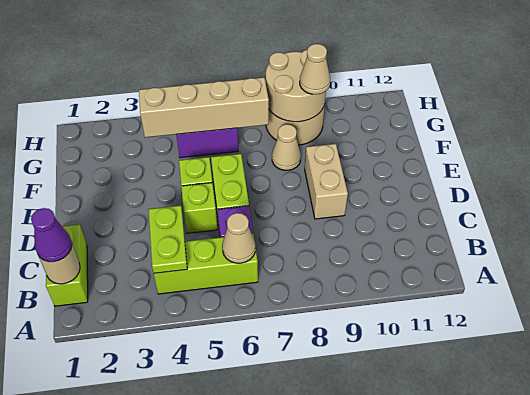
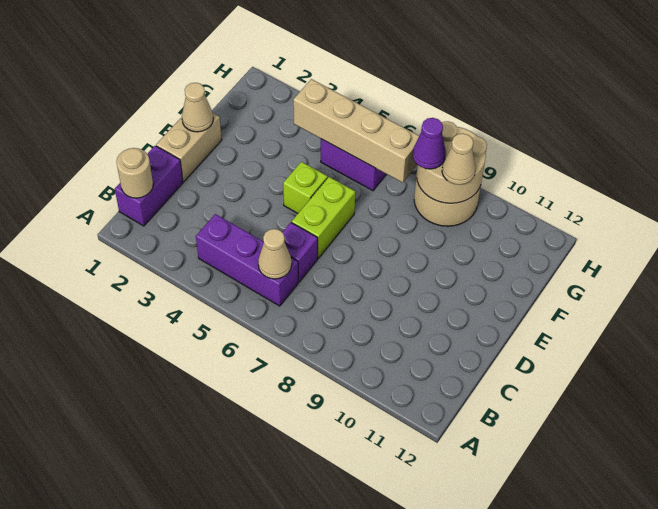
lime 1x2 brick [46,225,88,306] -> purple 1x2 brick [115,146,183,226]
purple 1x1 cone [31,208,72,262] -> purple 1x1 cone moved to [413,118,446,169]
lime 1x3 brick [154,234,258,294] -> purple 1x3 brick [196,214,298,306]
lime 1x2 plate [148,205,187,273] -> none
lime 1x1 brick [181,183,217,233] -> none
tan 1x2 brick [305,144,348,219] -> tan 1x2 brick moved to [156,113,222,182]
tan 1x1 cone [272,124,301,170] -> tan 1x1 cone moved to [182,83,213,132]

